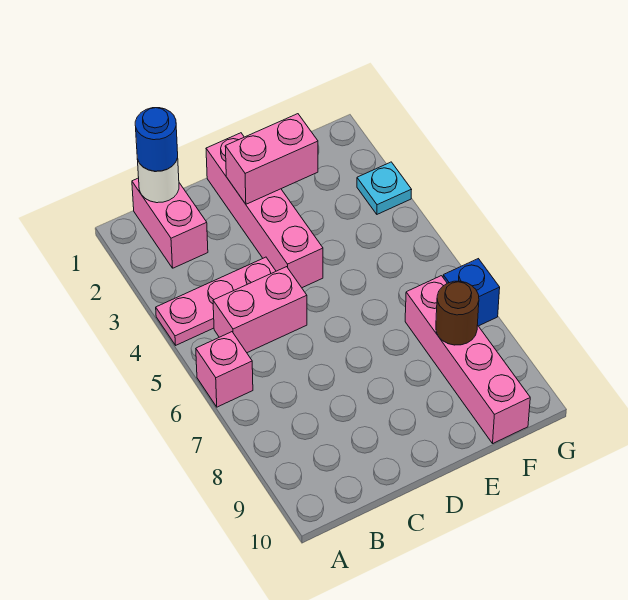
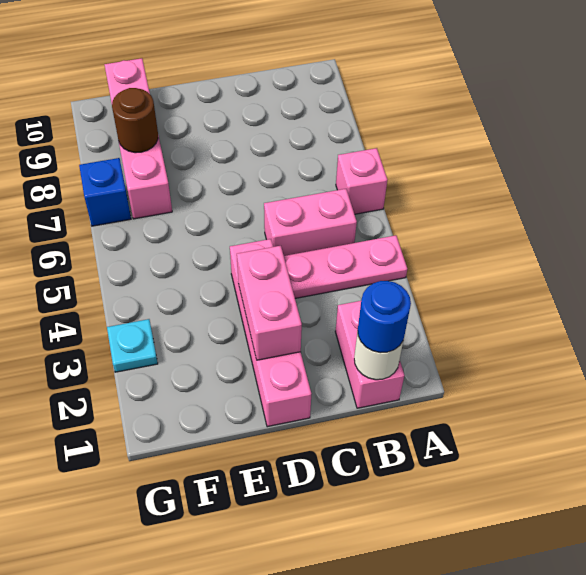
pink 1x2 brick [225,114,318,204] -> pink 1x2 brick turned to [237,246,302,360]

